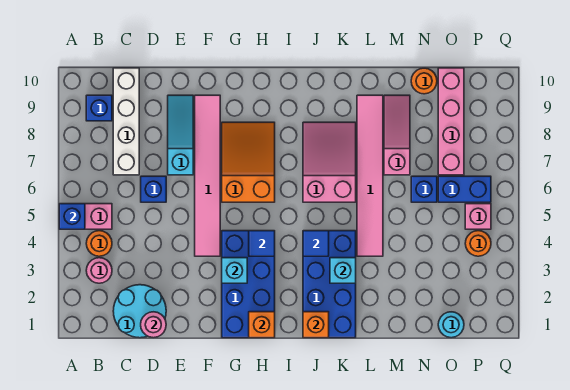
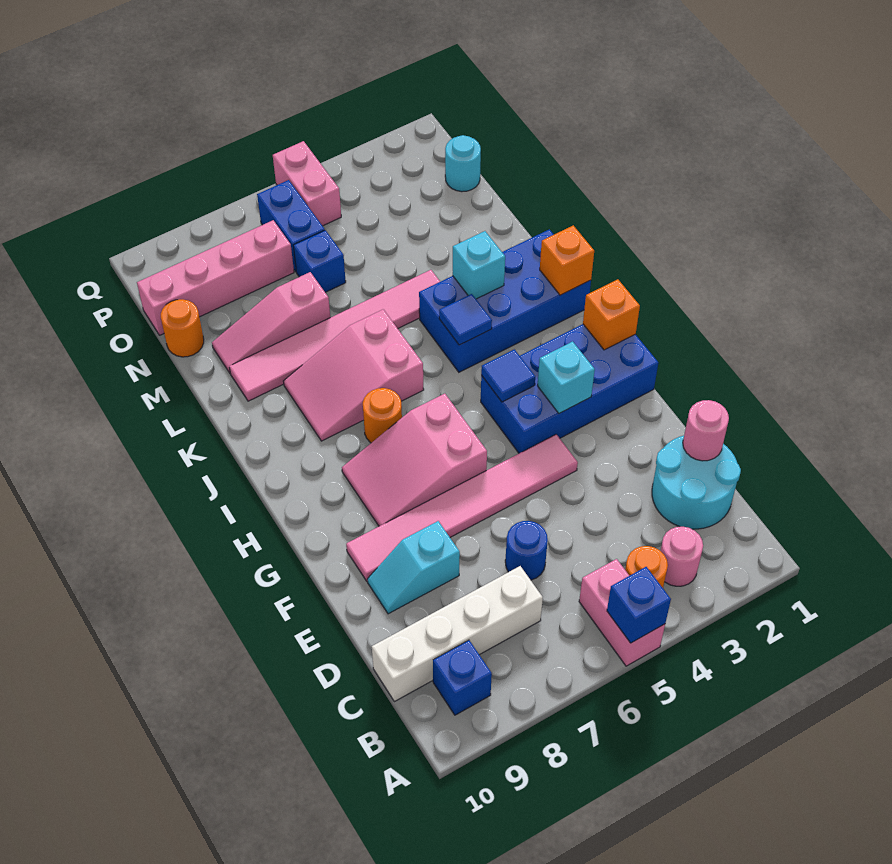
blue 1x1 brick [141,176,166,202] -> blue 1x1 round brick [505,521,548,580]
cyan 1x3 slope [168,95,193,175] -> cyan 1x2 slope [368,521,460,614]
orange 2x3 slope [222,122,275,202] -> pink 2x3 slope [342,394,487,526]
orange 1x1 round brick [465,231,491,256] -> orange 1x1 round brick moved to [363,388,402,443]
pink 1x1 brick [465,204,491,229] -> pink 1x2 brick [273,141,341,226]

